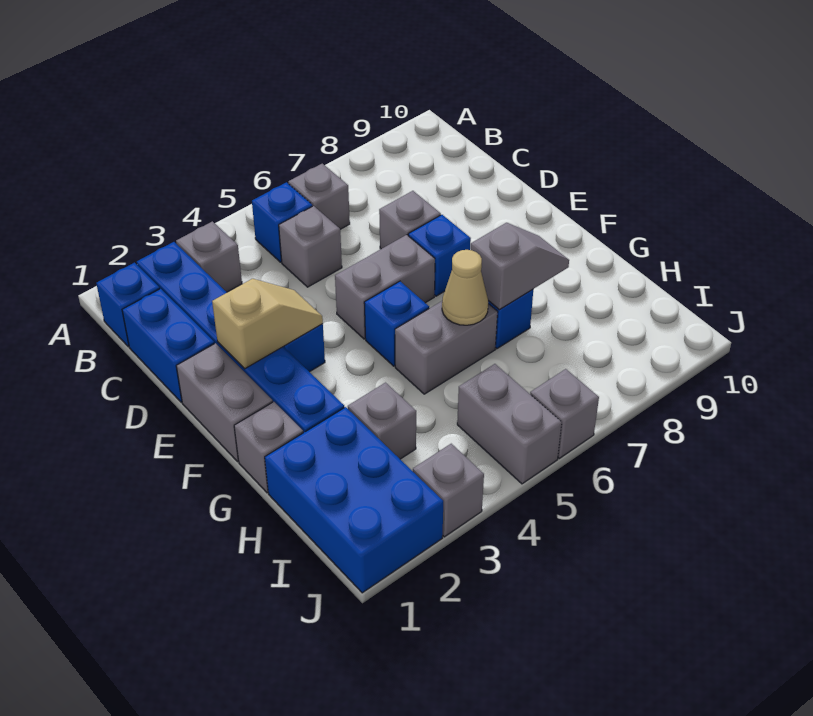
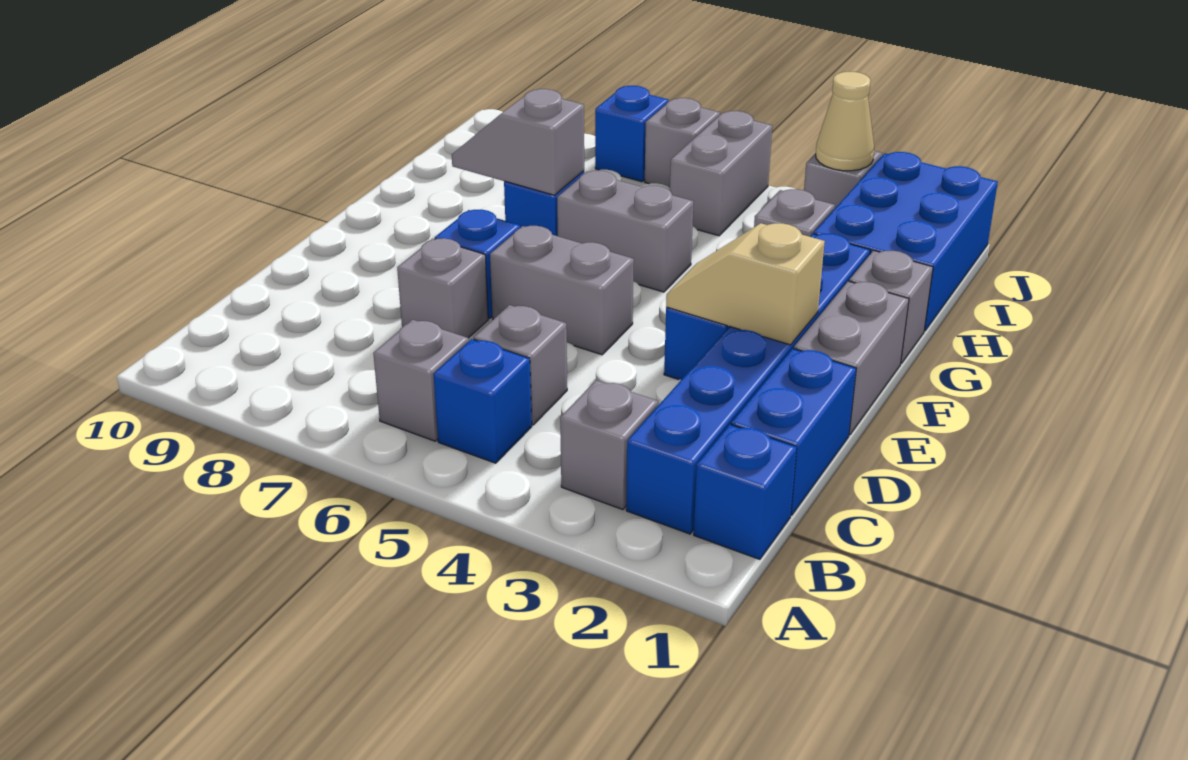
blue 1x1 brick [364,281,429,366] -> blue 1x1 brick moved to [595,86,669,182]
tan 1x1 cone [442,250,488,325] -> tan 1x1 cone moved to [816,72,874,171]

